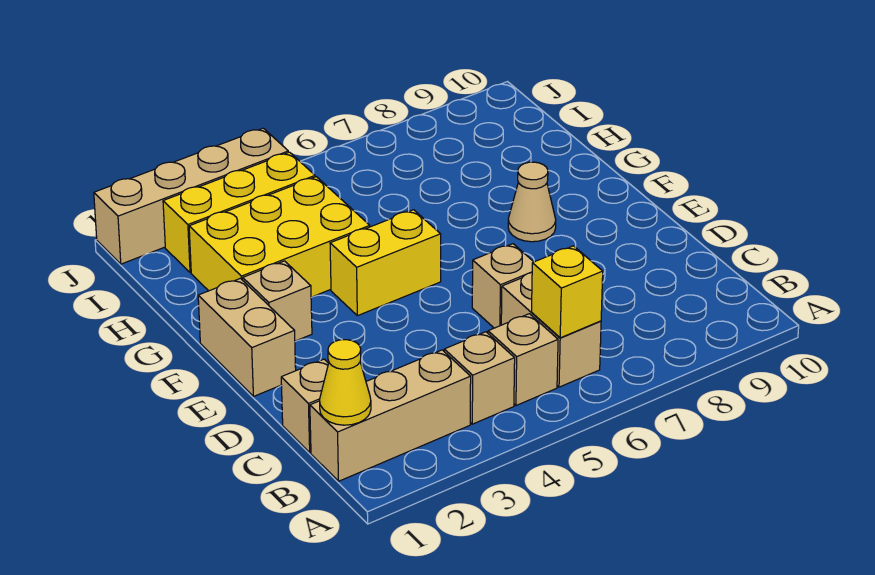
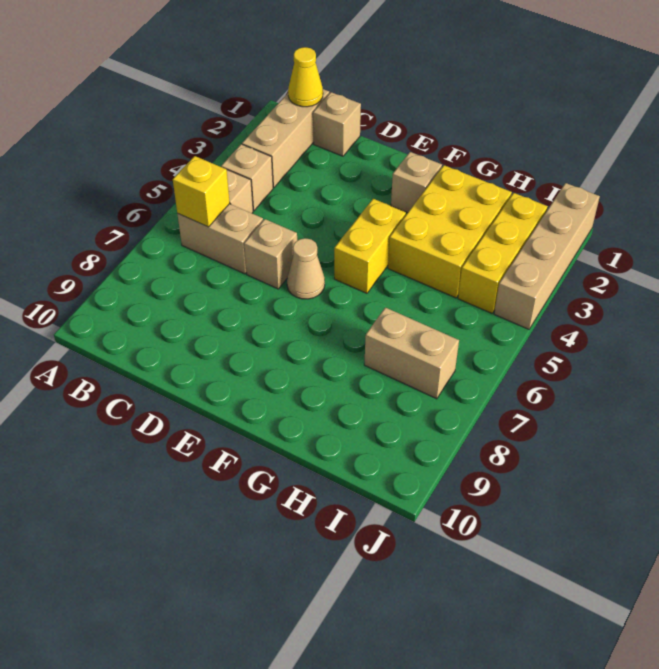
tan 1x2 brick [198,278,296,396] -> tan 1x2 brick moved to [364,307,459,399]
tan 1x1 cone [508,162,556,242] -> tan 1x1 cone moved to [287,238,325,299]

